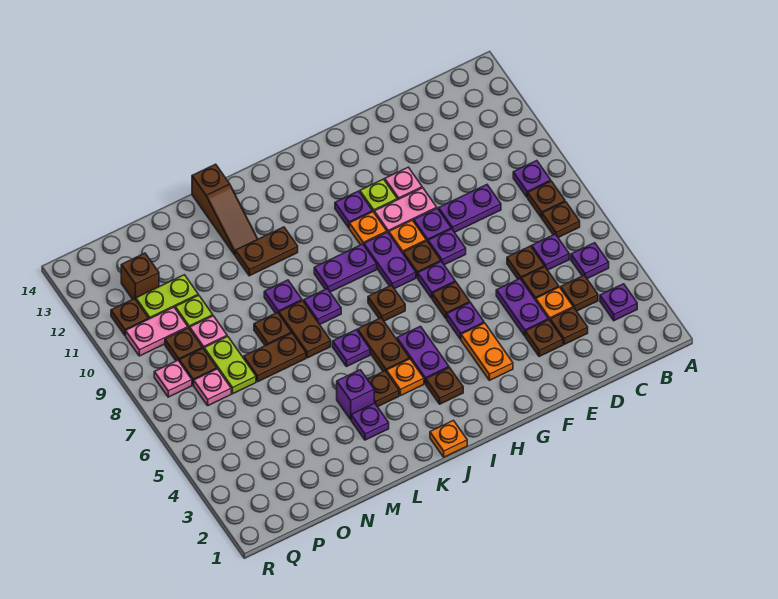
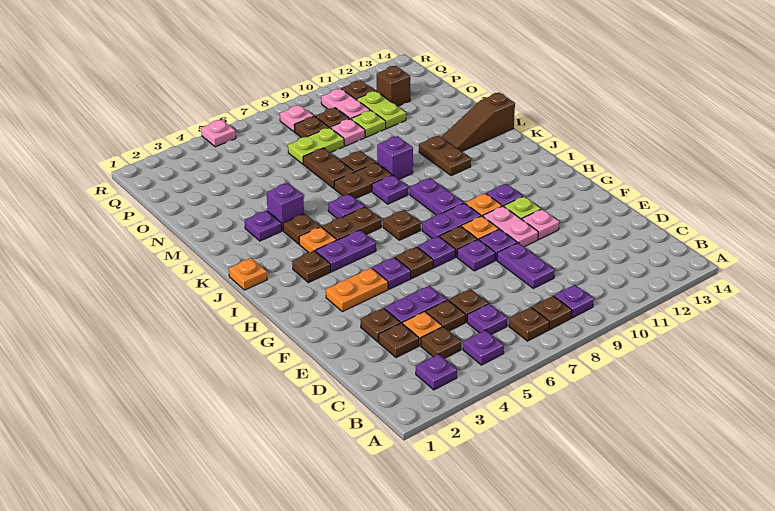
purple 1x1 plate [264,280,302,313] -> purple 1x1 brick [377,136,413,179]
pink 1x1 plate [194,369,231,405] -> pink 1x1 plate moved to [201,119,236,147]

